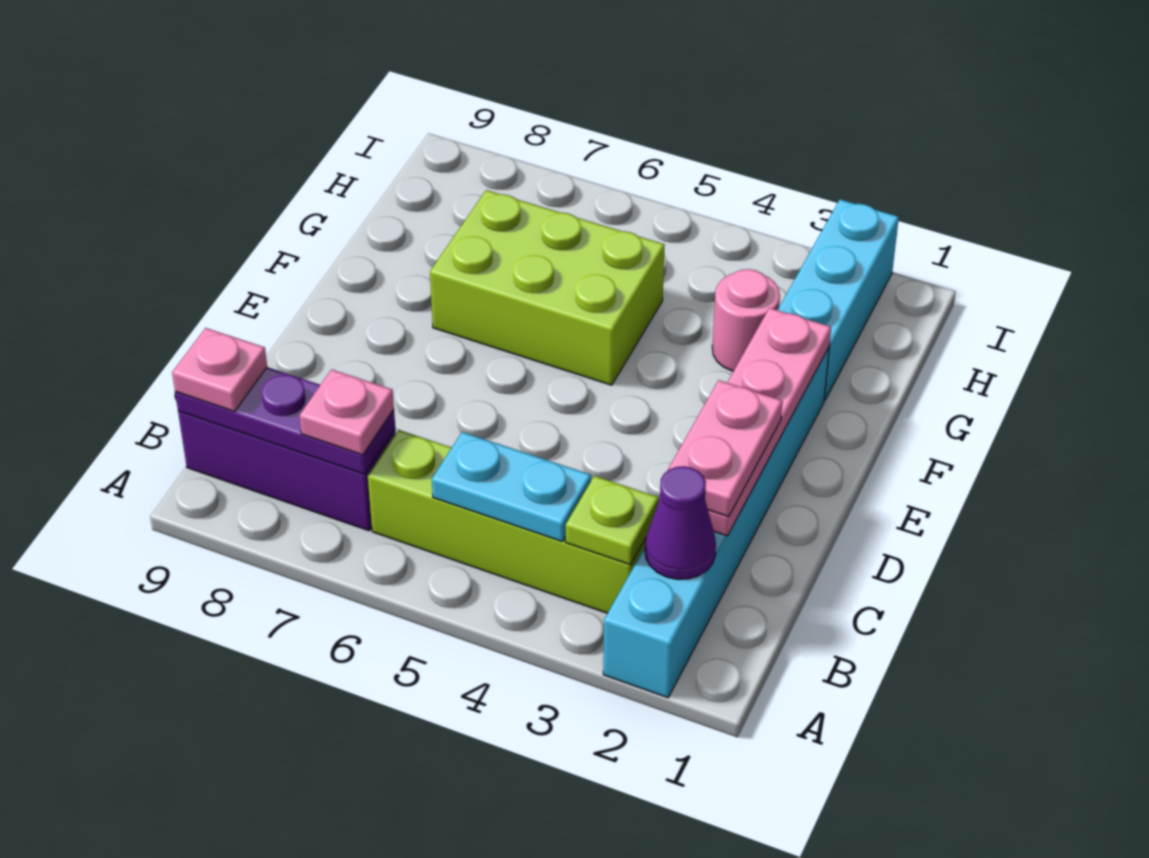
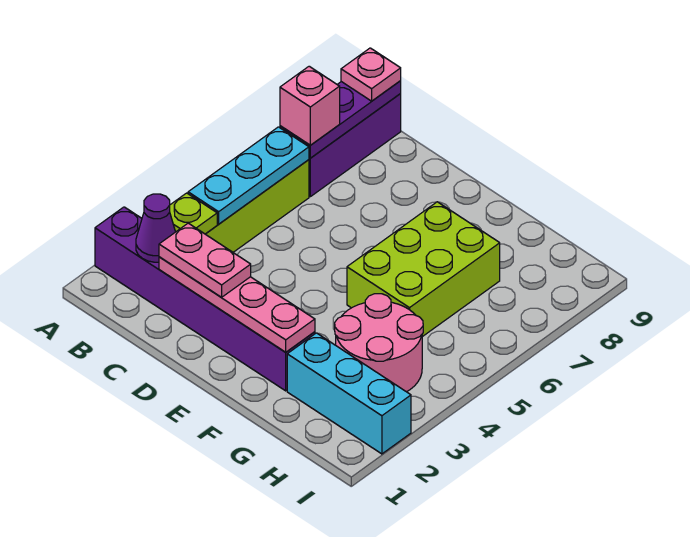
cyan 1x6 brick [603,348,829,698] -> purple 1x6 brick [95,207,315,391]
cyan 1x2 plate [432,432,591,542] -> cyan 1x3 plate [188,127,309,224]
pink 1x1 plate [299,369,394,455] -> pink 1x1 brick [280,66,340,145]
pink 1x1 round brick [712,269,780,371] -> pink 2x2 round brick [335,294,423,392]

